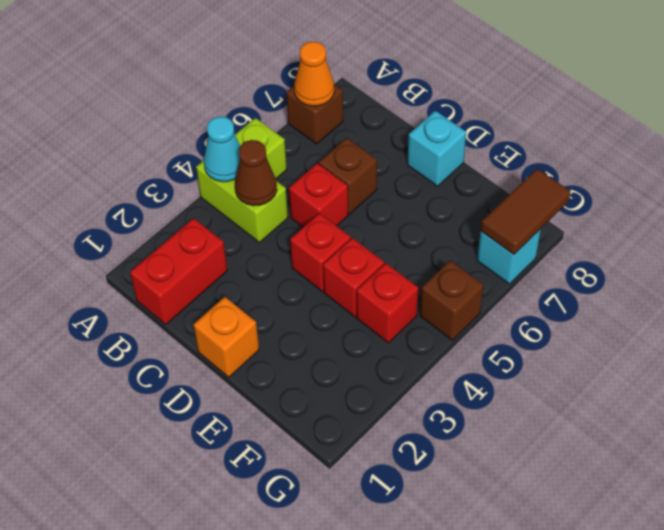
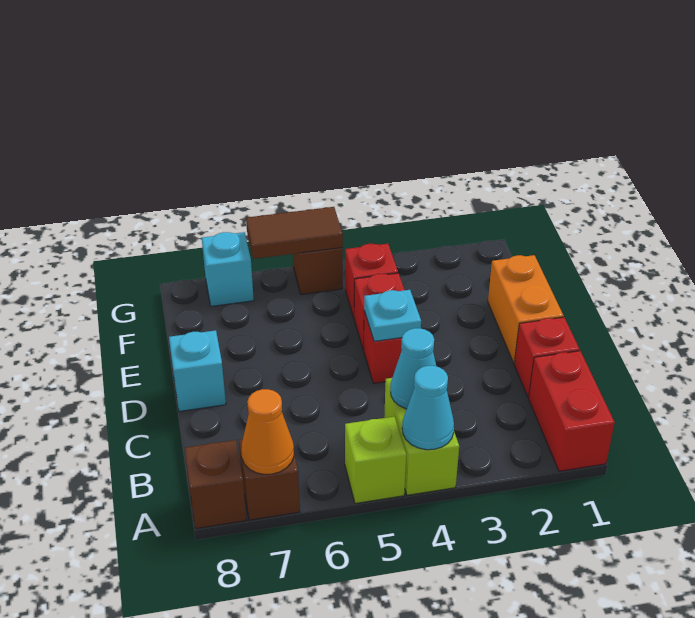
red 1x2 brick [130,218,227,324] -> red 1x2 brick turned to [529,351,615,471]
brown 1x1 cone [235,140,277,206] -> cyan 1x1 cone [391,328,436,409]
red 1x1 brick [289,163,348,227] -> red 1x1 brick moved to [514,317,580,397]
brown 1x1 brick [319,138,377,214] -> brown 1x1 brick moved to [185,440,246,529]
orange 1x1 brick [194,297,259,377] -> orange 1x2 brick [488,255,563,363]
none -> cyan 1x1 plate [364,290,421,341]
brown 1x2 tile [481,169,571,254] -> brown 1x2 tile moved to [246,207,343,259]

